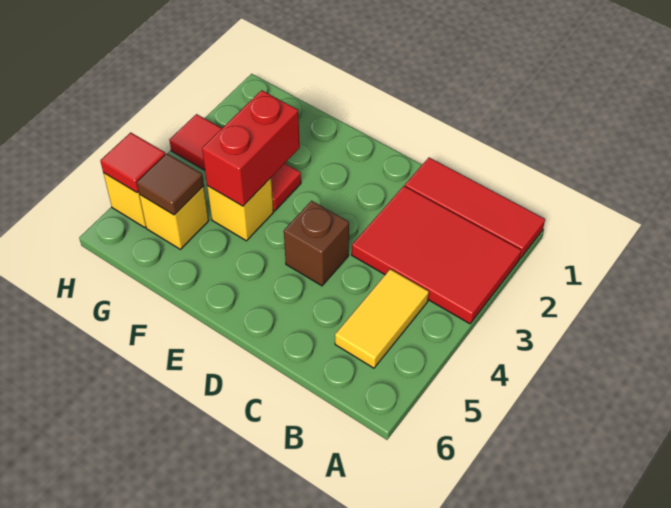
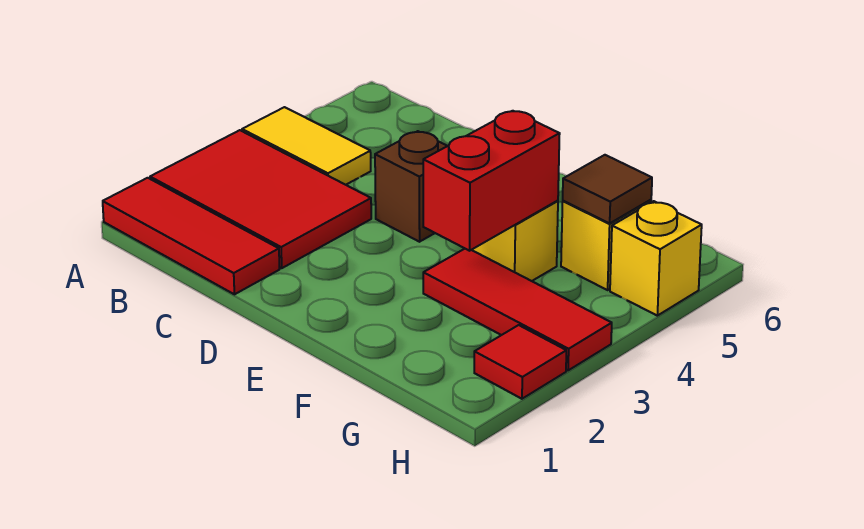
yellow 1x2 tile [335,269,429,368] -> yellow 1x2 tile turned to [242,107,371,185]
red 1x1 tile [100,133,165,193] -> red 1x1 tile moved to [474,325,566,399]

